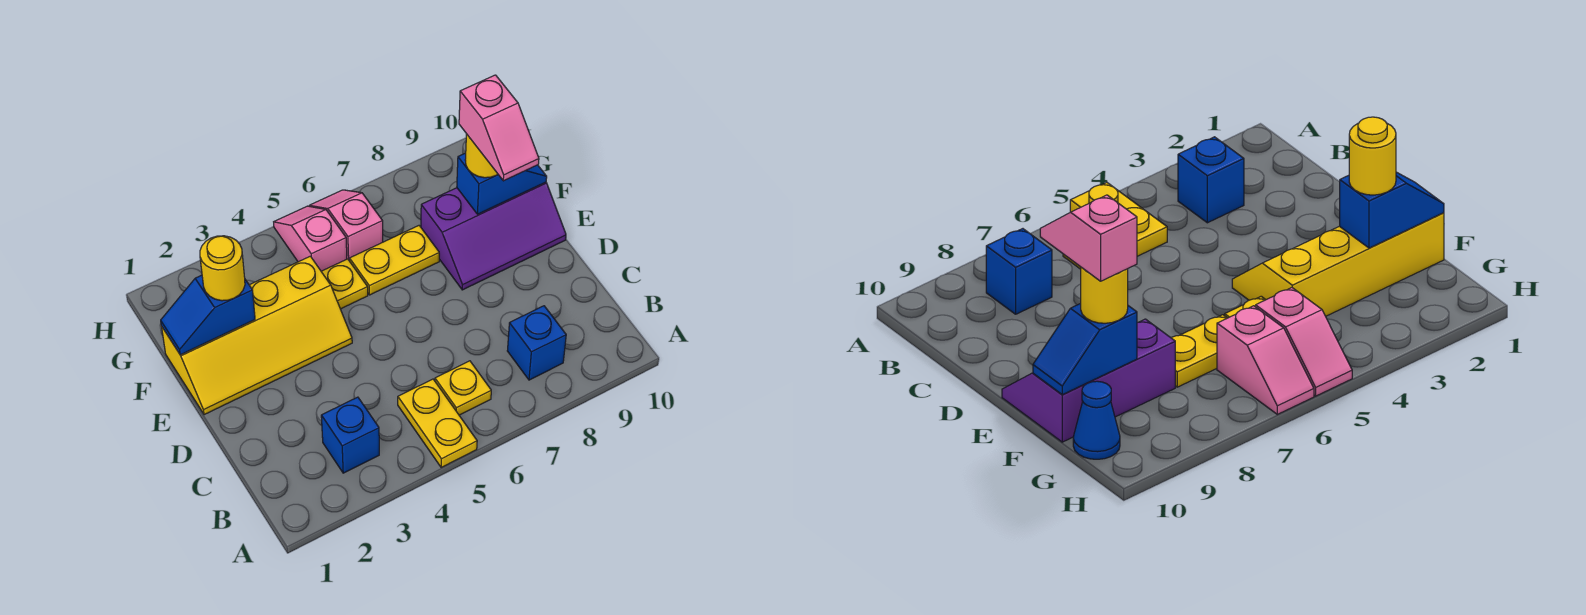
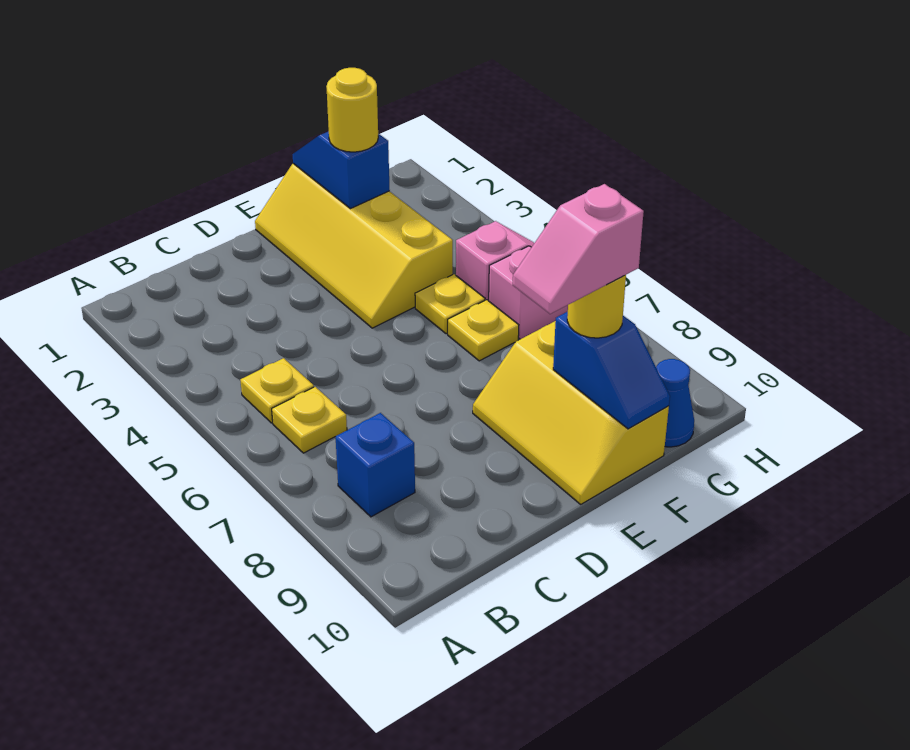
yellow 1x2 plate [398,379,477,467] -> yellow 1x1 plate [240,358,314,423]
blue 1x1 brick [321,397,379,473] -> none
purple 2x3 slope [421,182,566,290] -> yellow 2x3 slope [473,321,669,504]
yellow 1x2 plate [350,226,439,295] -> yellow 1x1 plate [448,300,519,361]

